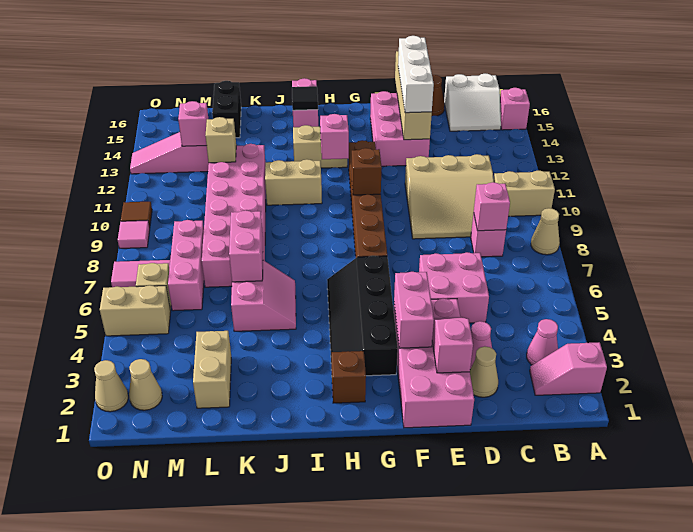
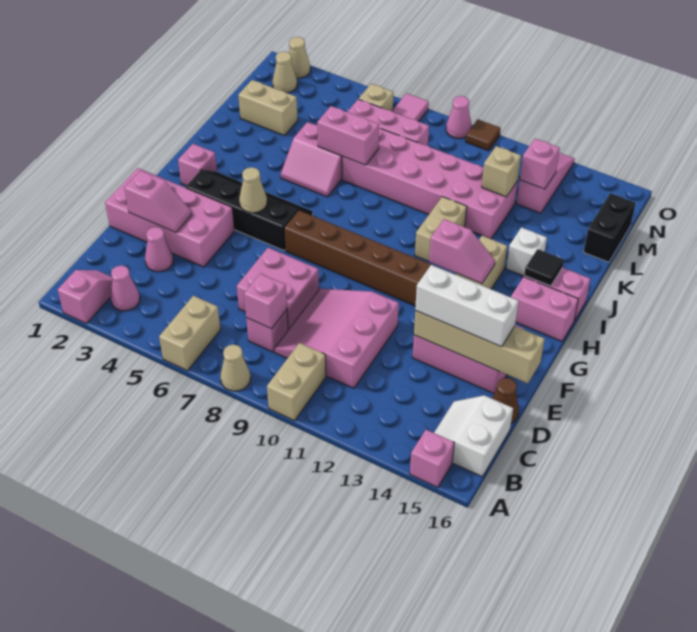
tan 3x3 slope [405,154,494,239] -> pink 3x3 slope [274,289,399,388]
tan 1x1 cone [470,346,498,397] -> tan 1x1 cone moved to [239,167,267,213]
pink 2x2 brick [419,252,489,323] -> pink 2x2 brick moved to [237,248,319,330]
pink 1x2 brick [394,272,434,348] -> pink 1x2 brick moved to [511,277,578,341]
brown 1x1 brick [352,148,382,195] -> none
brown 1x1 brick [332,351,366,403] -> pink 1x1 brick [178,144,217,186]
none -> white 1x1 brick [506,227,547,276]
black 1x2 brick [212,81,241,138] -> black 1x2 brick turned to [584,193,636,262]
tan 1x2 brick [100,285,171,336] -> tan 1x2 brick moved to [159,296,221,371]
pink 1x1 tile [118,220,150,248] -> pink 1x1 cone [446,96,472,139]

